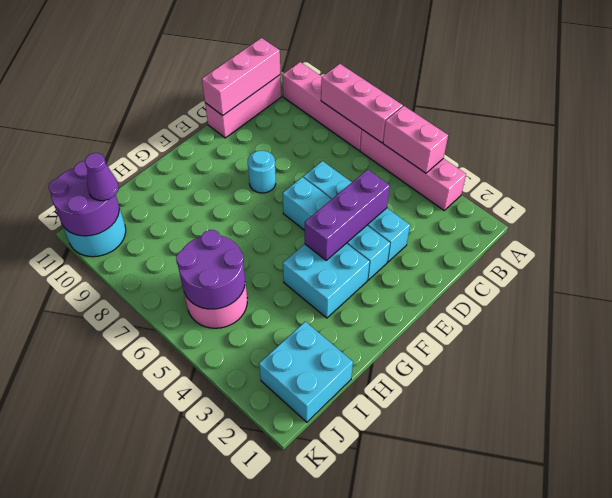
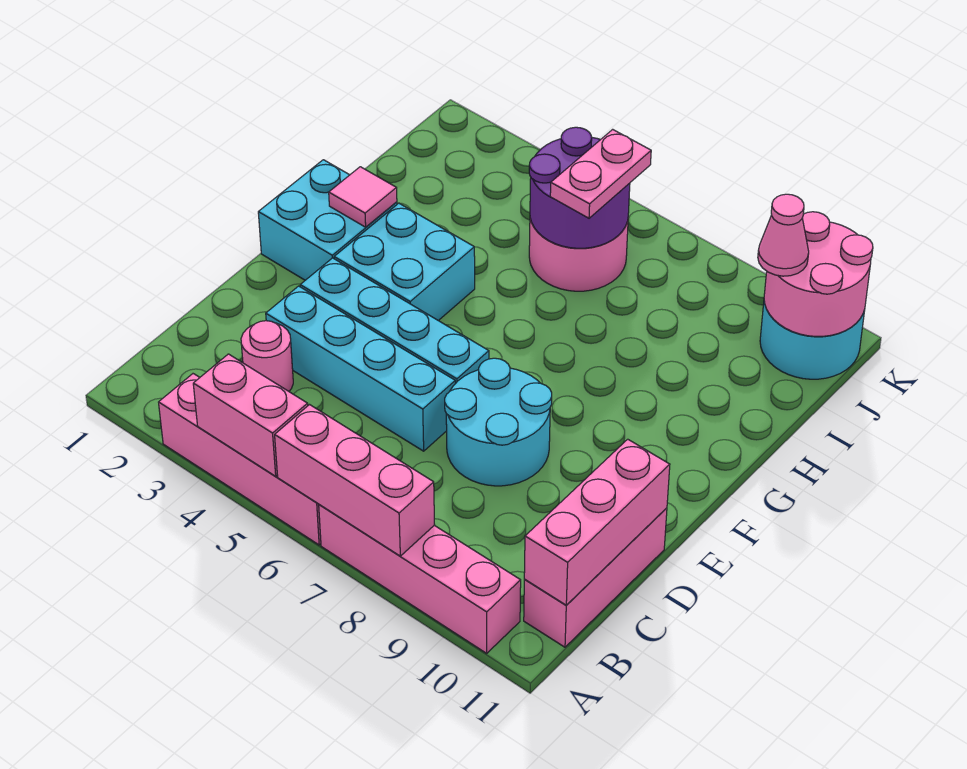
none -> pink 1x1 round brick [241,321,293,391]
purple 1x3 brick [305,169,390,260] -> none
cyan 1x1 round brick [248,151,276,193] -> cyan 2x2 round brick [445,358,552,486]
none -> pink 1x1 tile [329,167,397,227]
cyan 2x2 brick [259,322,353,422] -> cyan 2x2 brick moved to [258,160,397,280]
none -> pink 1x2 plate [550,129,651,218]
purple 2x2 round brick [48,161,119,236] -> pink 2x2 round brick [764,212,873,337]
purple 1x1 cone [85,153,119,201] -> pink 1x1 cone [758,194,809,276]

